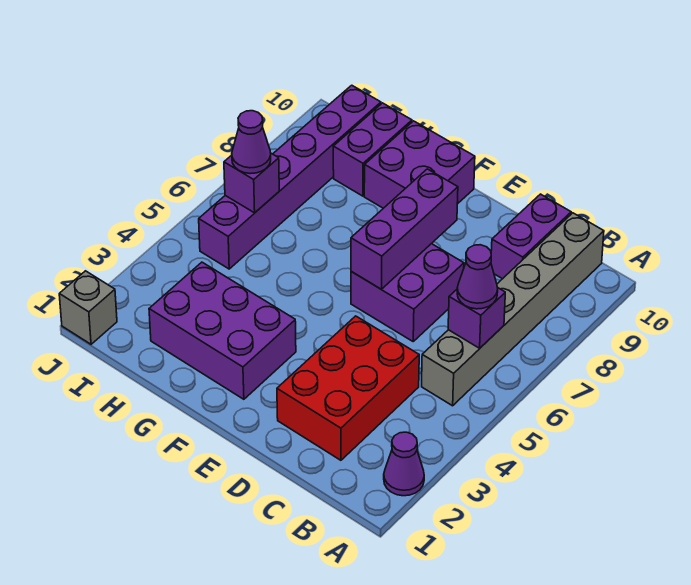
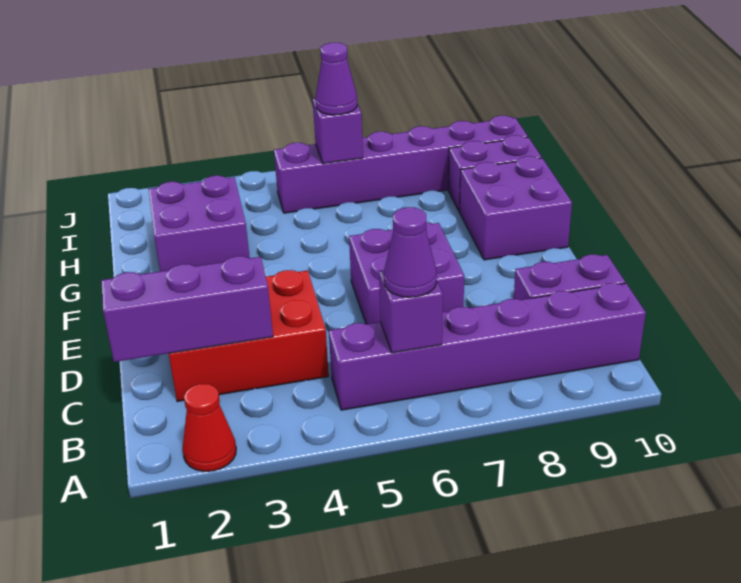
purple 1x1 cone [384,432,424,496] -> red 1x1 cone [183,384,236,471]
grey 1x6 brick [422,213,604,406] -> purple 1x6 brick [329,283,646,410]
purple 1x3 brick [351,169,458,289] -> purple 1x3 brick moved to [101,256,273,362]
purple 2x3 brick [149,262,296,399] -> purple 2x2 brick [149,176,250,271]
grey 1x1 brick [59,271,117,344] -> none

